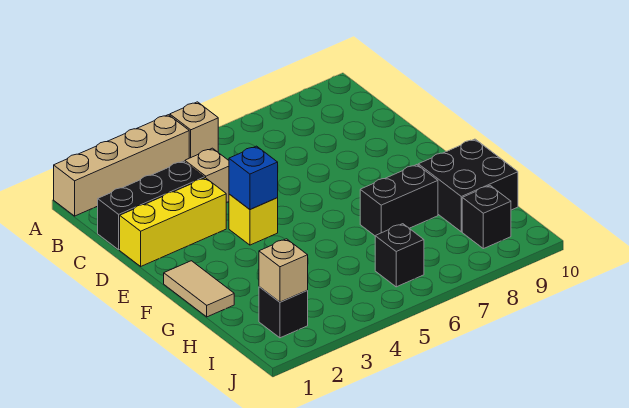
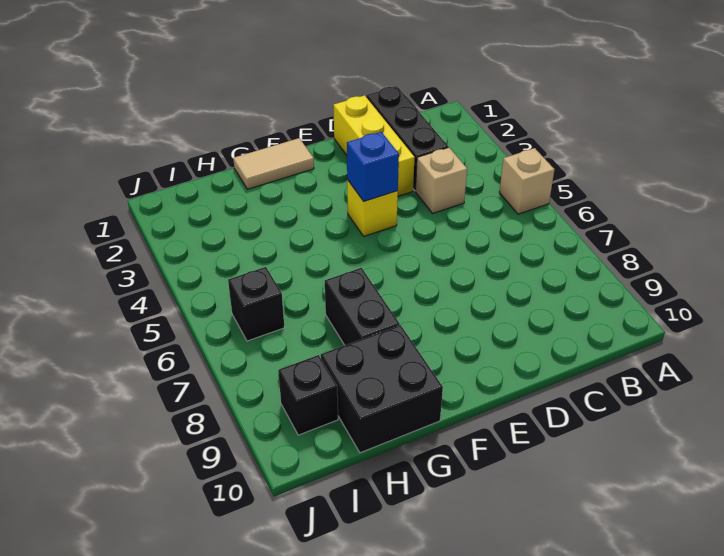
tan 1x4 brick [54,115,189,216] -> none
black 1x1 brick [259,287,308,338] -> none
tan 1x1 brick [259,239,308,302] -> none

